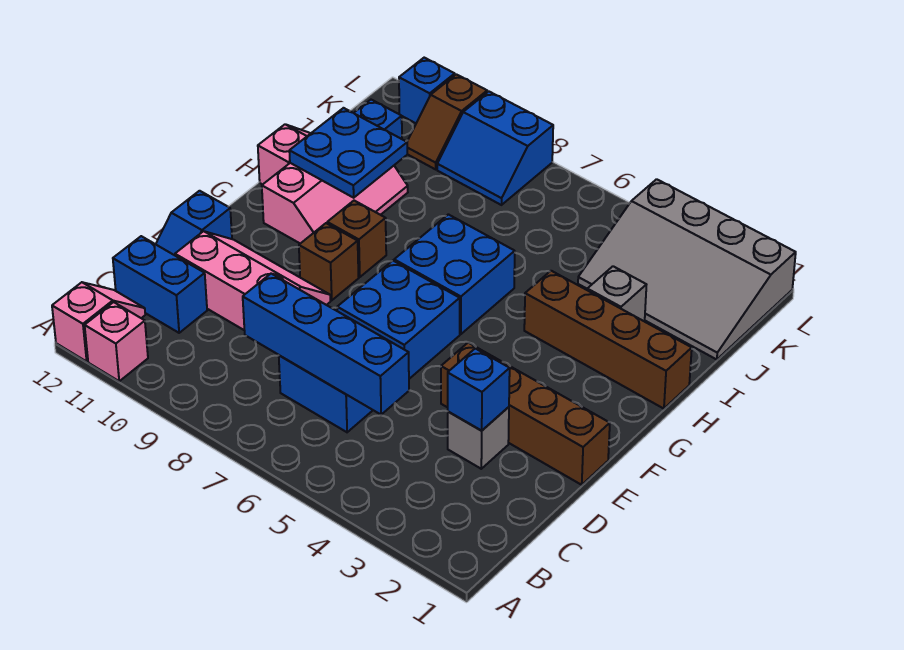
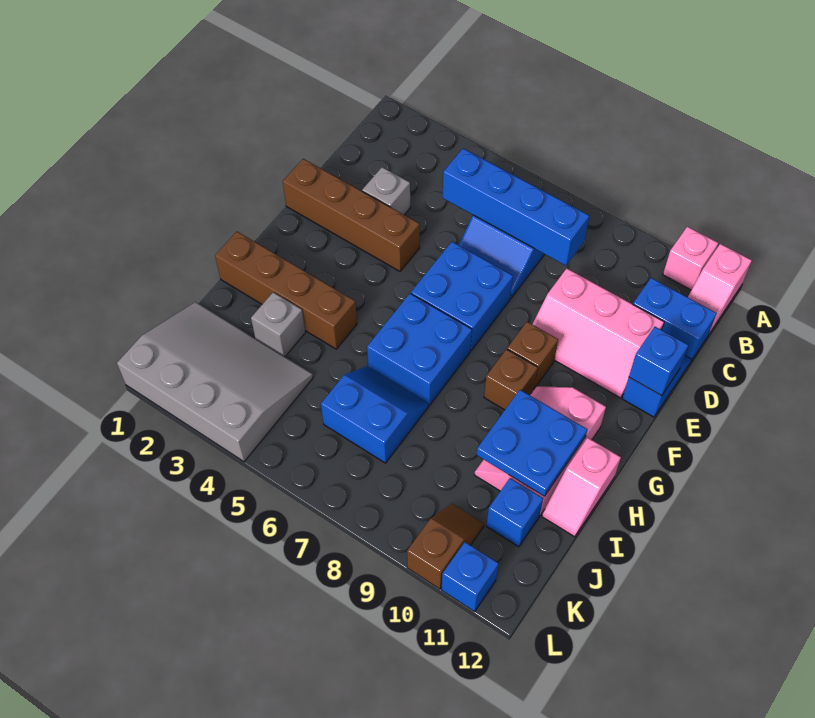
blue 1x1 brick [448,348,510,430] -> blue 1x1 brick moved to [629,327,688,396]
blue 2x2 slope [437,92,553,205] -> blue 2x2 slope moved to [321,366,429,463]

